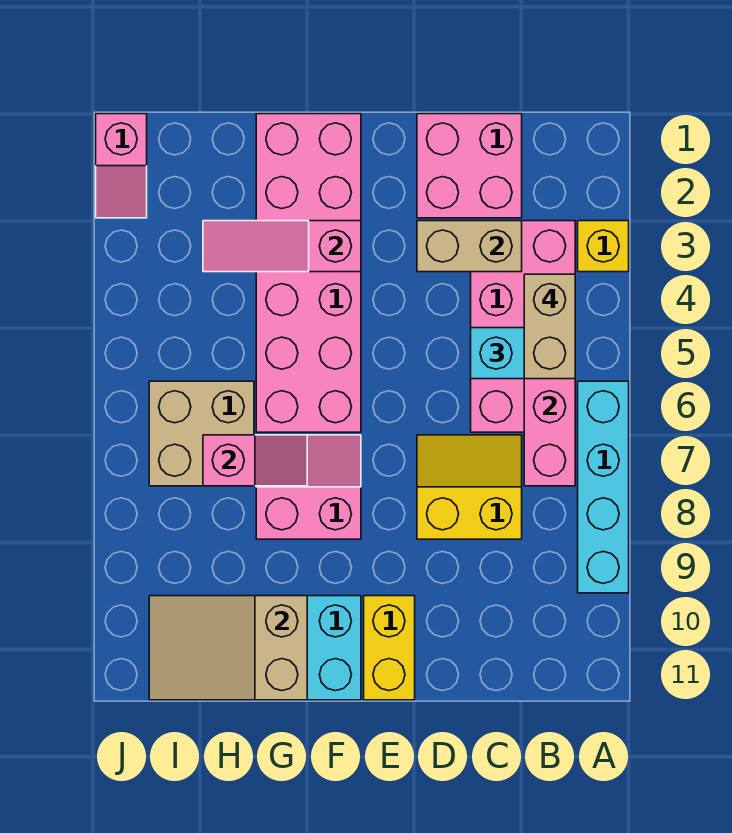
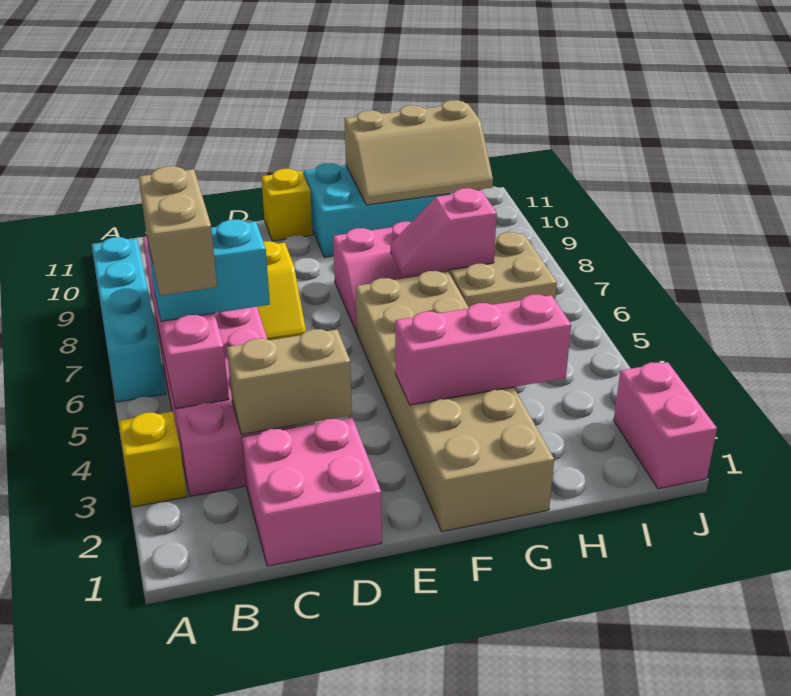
yellow 1x2 brick [364,596,415,700] -> yellow 1x1 brick [261,169,313,241]
pink 2x6 brick [256,114,361,432] -> tan 2x6 brick [356,271,554,532]
pink 1x3 slope [203,221,361,272] -> pink 1x3 brick [395,295,571,405]
tan 2x3 slope [149,596,307,700] -> tan 2x3 slope turned to [345,100,493,205]
pink 1x2 slope [96,114,147,218] -> pink 1x2 brick [614,362,717,489]

